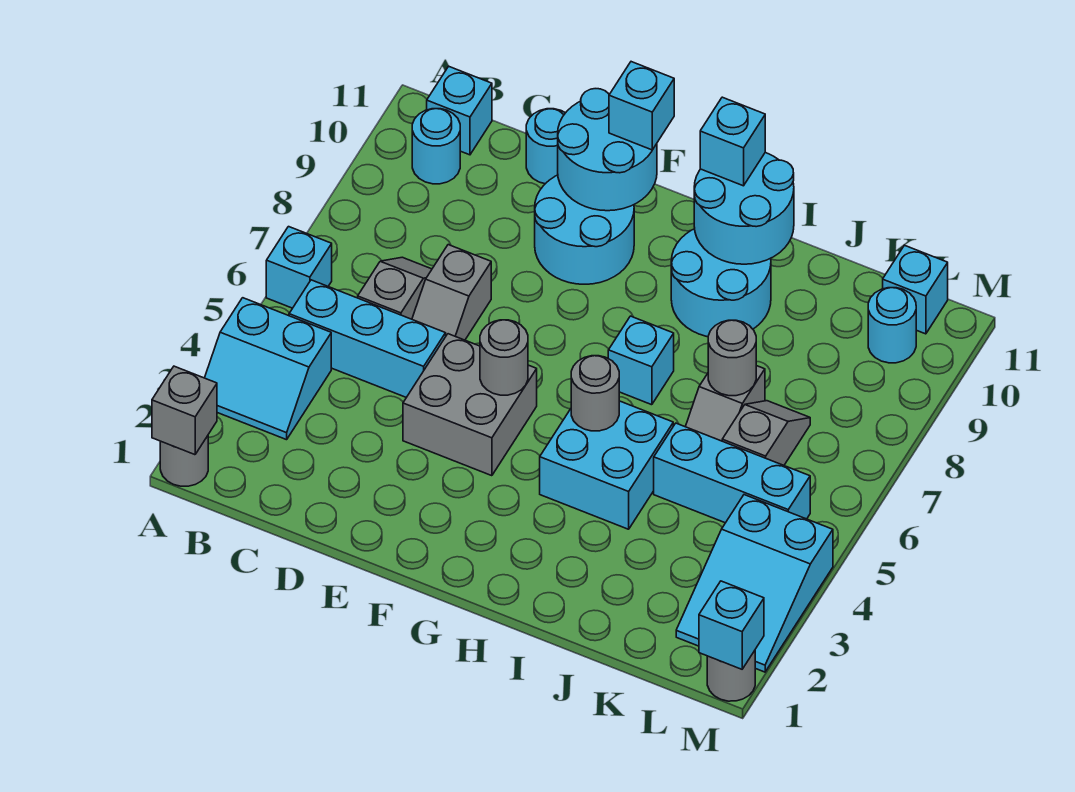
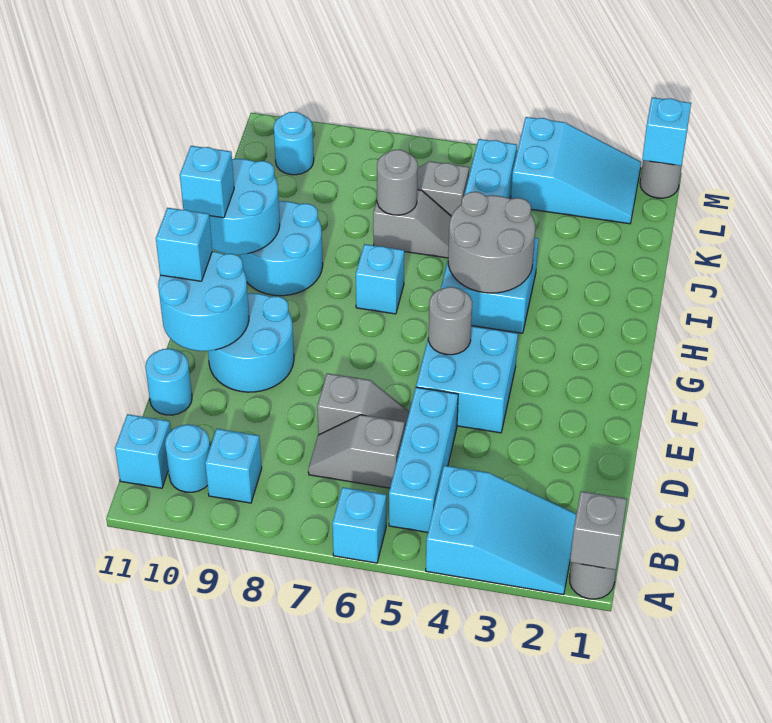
cyan 2x2 slope [205,298,331,440] -> cyan 2x3 slope [426,466,576,595]
grey 2x2 brick [403,334,537,476] -> cyan 2x2 brick [416,326,518,433]
grey 1x1 round brick [571,356,619,431] -> grey 2x2 round brick [448,192,535,293]
cyan 1x1 brick [883,245,948,334] -> cyan 1x1 brick moved to [205,429,262,503]

